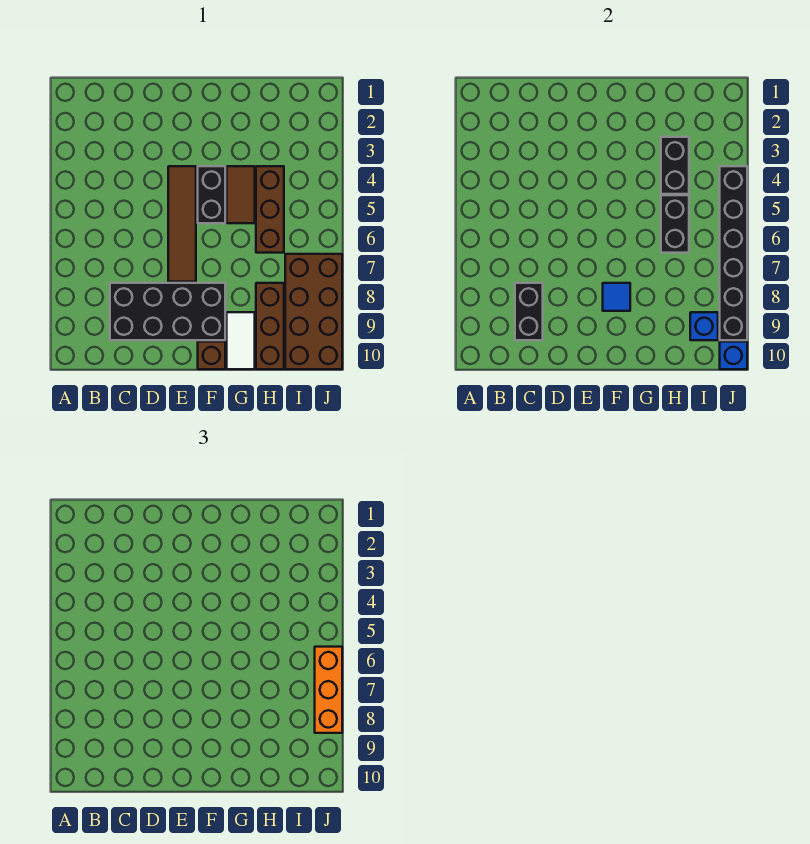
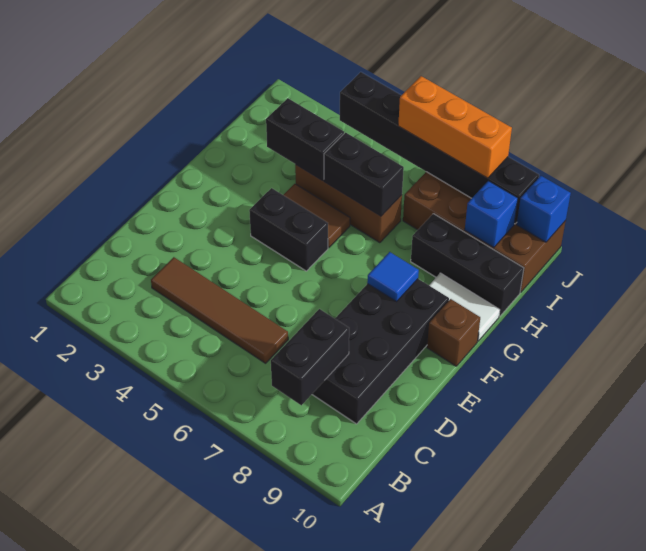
black 1x2 brick [515,283,543,340] -> black 1x2 brick turned to [271,309,349,405]
brown 1x4 tile [168,166,196,282] -> brown 1x4 tile moved to [151,257,288,363]
brown 1x3 brick [256,283,284,369] -> black 1x3 brick [411,214,524,317]

